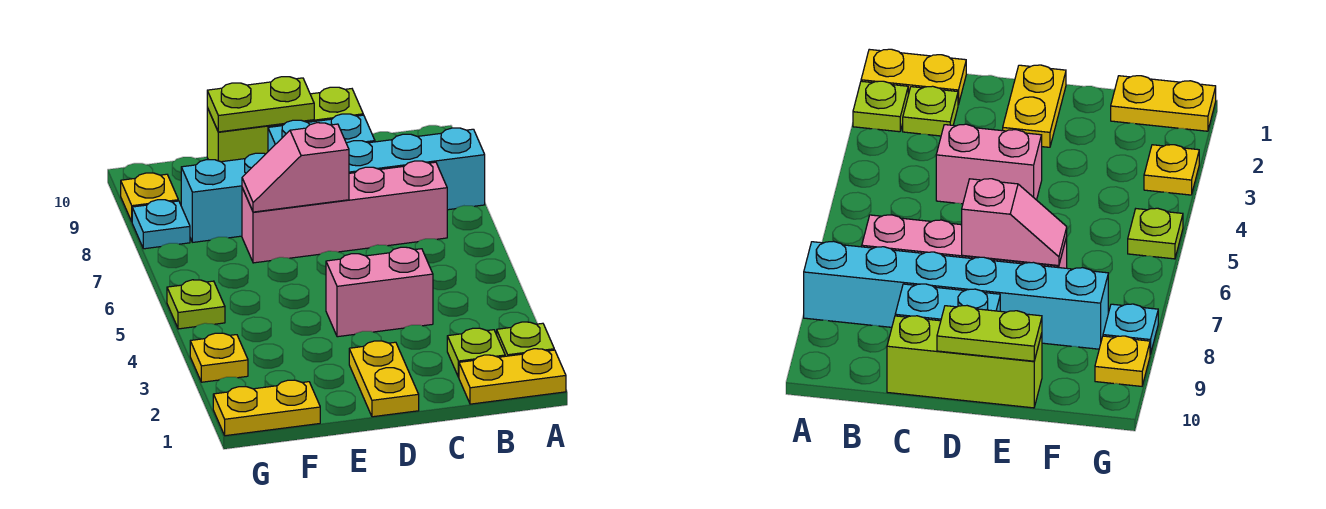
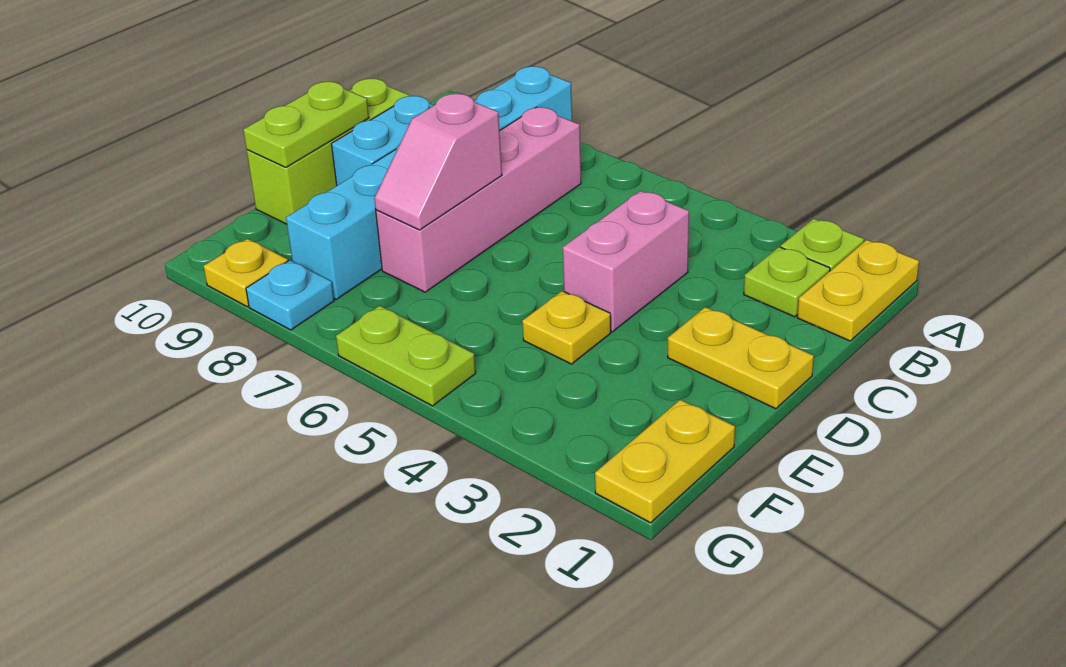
yellow 1x1 plate [190,333,248,382] -> yellow 1x1 plate moved to [522,291,611,364]
lime 1x1 plate [167,280,225,329] -> lime 1x2 plate [336,306,476,406]

